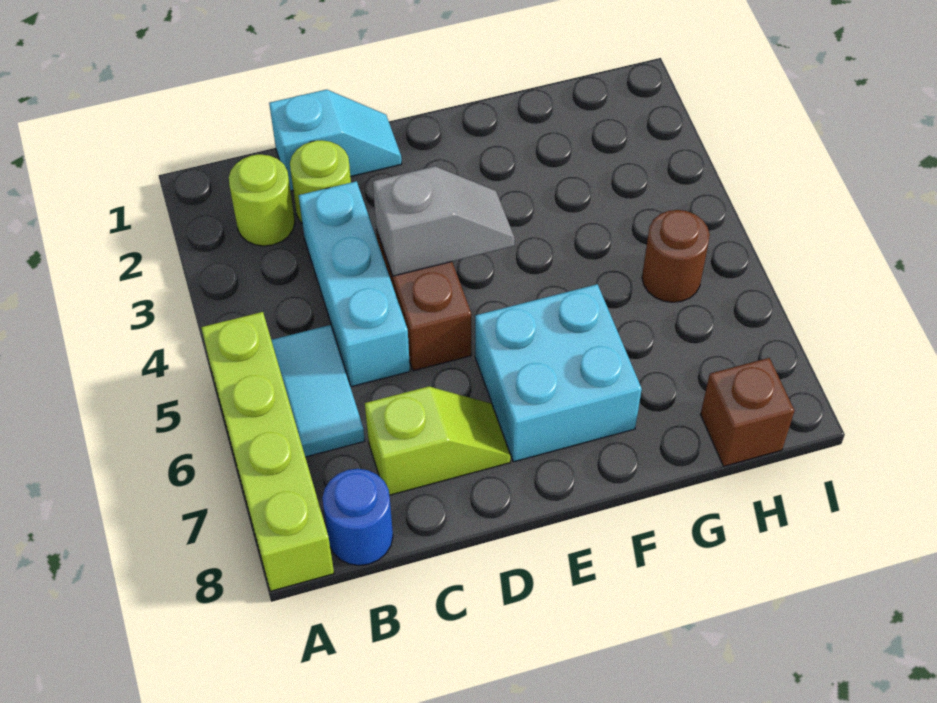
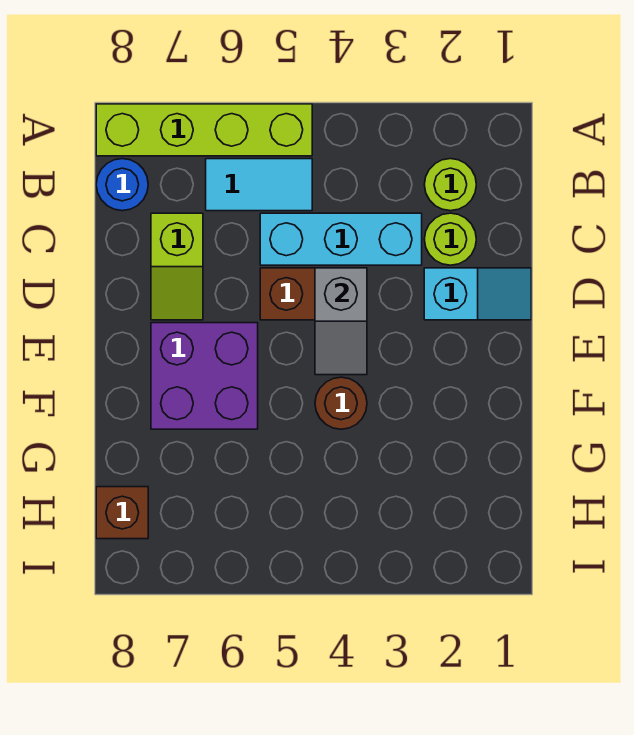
cyan 1x2 slope [269,89,402,191] -> cyan 1x2 slope turned to [424,268,531,320]
cyan 2x2 brick [475,284,642,462] -> purple 2x2 brick [151,323,258,429]
brown 1x1 round brick [642,210,710,302] -> brown 1x1 round brick moved to [315,377,367,429]

